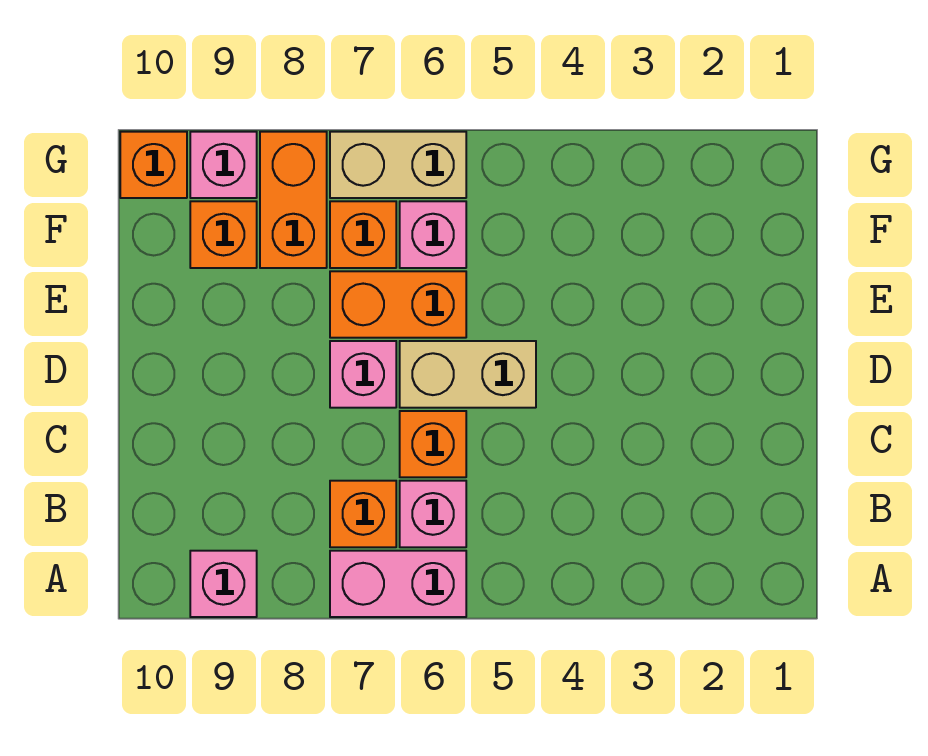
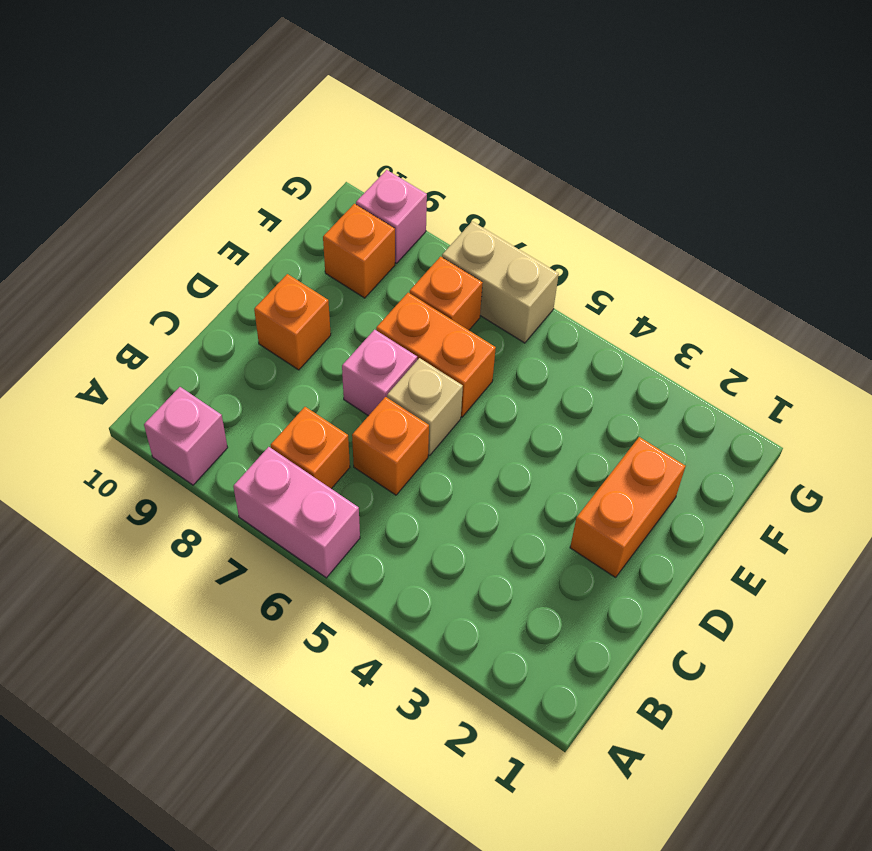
pink 1x1 brick [400,481,466,547] -> none
tan 1x2 brick [400,341,536,408] -> tan 1x1 brick [387,358,463,456]
pink 1x1 brick [400,201,466,268] -> none
orange 1x2 brick [260,132,327,268] -> orange 1x2 brick moved to [570,437,685,577]
orange 1x1 brick [120,132,187,198] -> orange 1x1 brick moved to [254,274,331,370]

